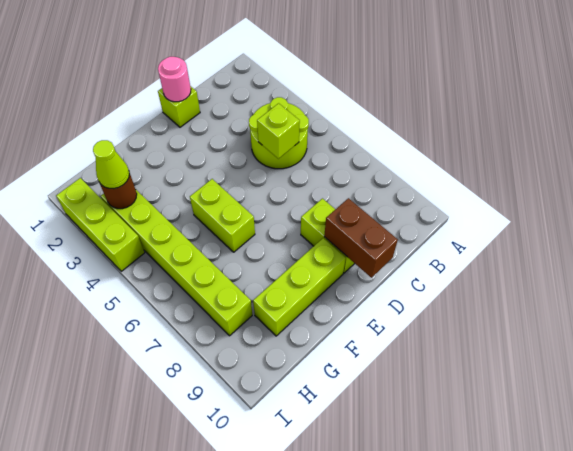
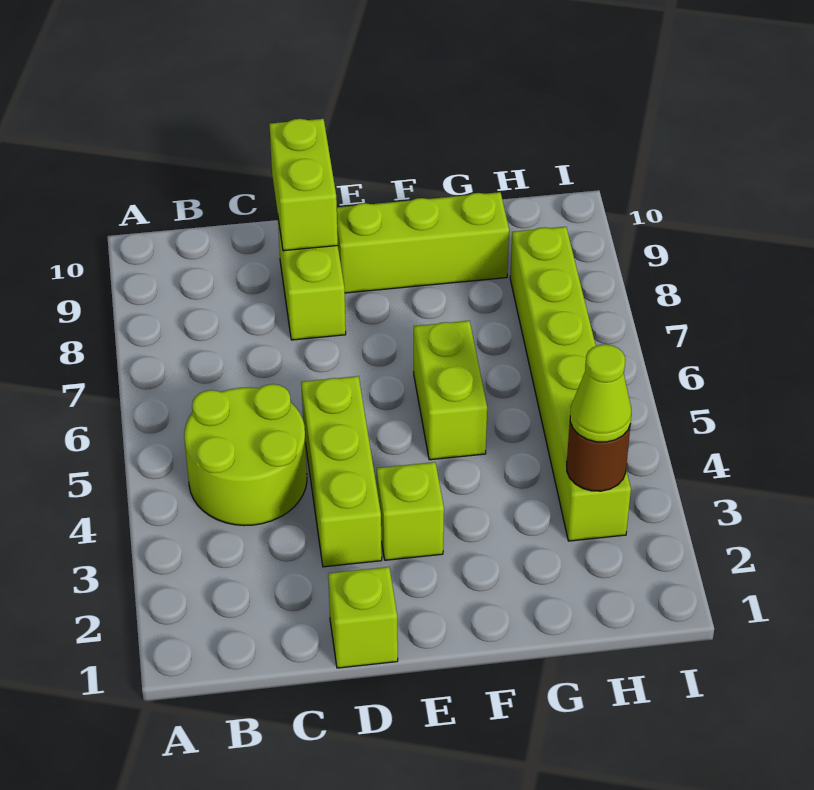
lime 1x1 brick [257,103,300,159] -> lime 1x1 brick moved to [377,462,444,560]
pink 1x1 round brick [158,57,191,102] -> none
brown 1x2 brick [324,198,398,278] -> lime 1x2 brick [269,119,338,251]
lime 1x3 brick [56,178,145,271] -> lime 1x3 brick moved to [301,376,382,567]

